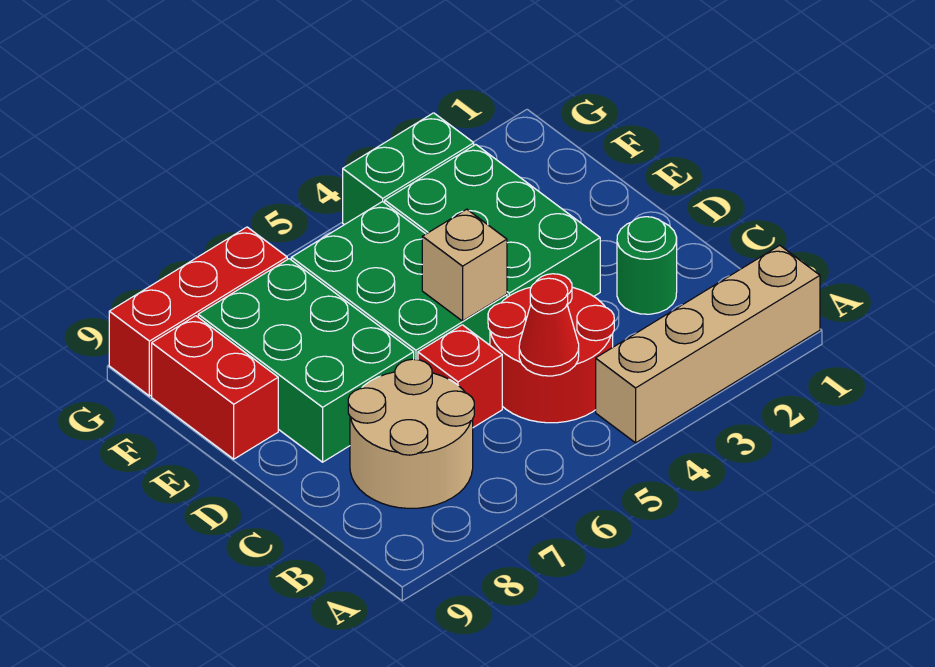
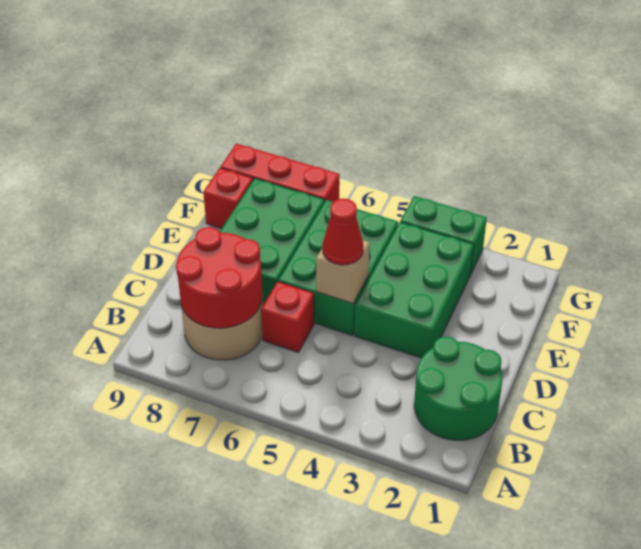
tan 1x4 brick [596,245,820,443] -> none
red 2x2 round brick [488,274,614,423] -> red 2x2 round brick moved to [176,227,262,328]
red 1x1 cone [519,278,579,376] -> red 1x1 cone moved to [323,199,363,265]
green 1x1 round brick [617,217,677,314] -> green 2x2 round brick [414,336,503,440]
red 1x2 brick [152,316,278,459] -> red 1x1 brick [203,168,253,229]

